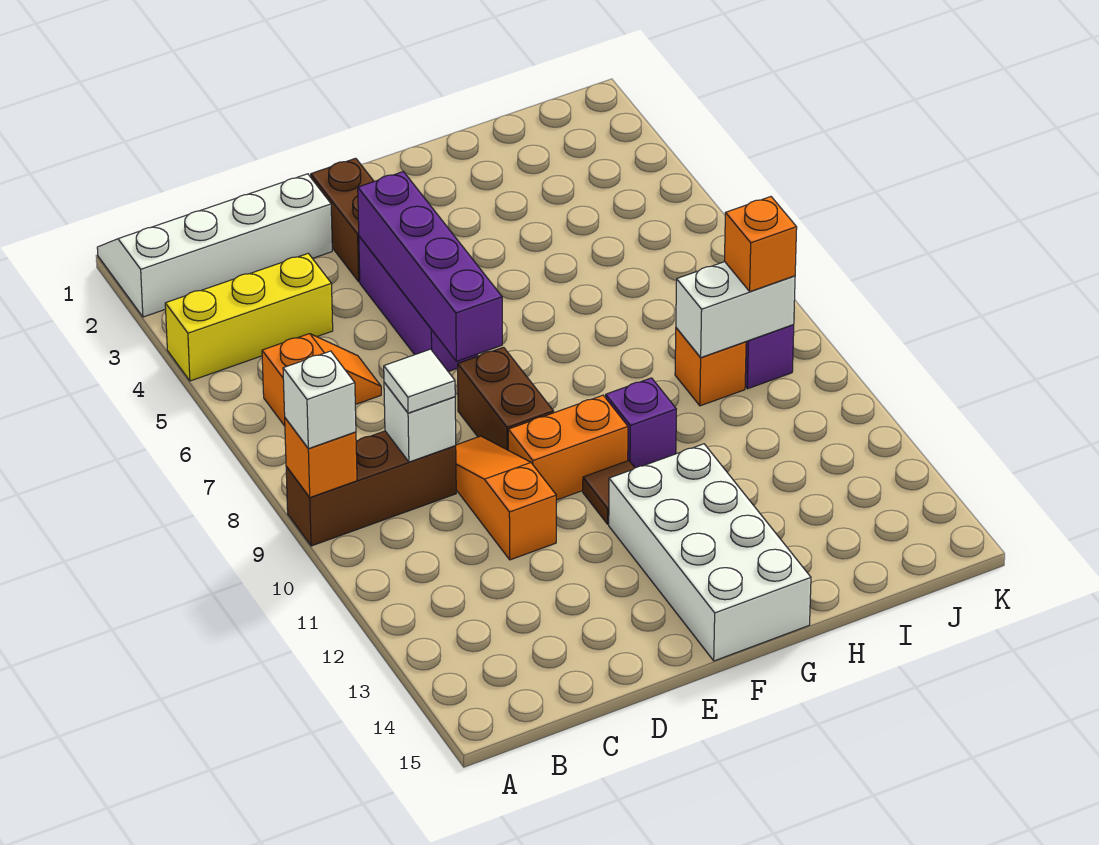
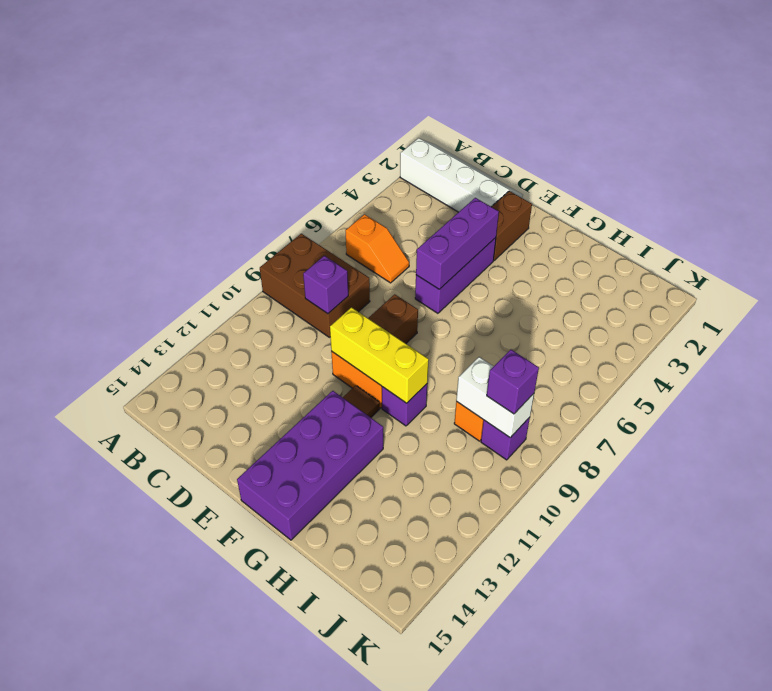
yellow 1x3 brick [165,253,333,381] -> yellow 1x3 brick moved to [330,307,429,403]
brown 1x3 brick [286,431,456,546] -> brown 2x3 brick [260,234,370,337]
orange 1x1 brick [285,418,357,497] -> none
white 1x1 brick [283,351,356,449] -> none
white 1x1 brick [384,382,456,462] -> purple 1x1 brick [303,256,348,314]
white 1x1 tile [384,349,455,413] -> none
orange 1x3 slope [456,436,556,560] -> none
purple 1x4 brick [358,171,502,361] -> purple 1x3 brick [416,198,499,289]
white 2x4 brick [609,444,811,661] -> purple 2x4 brick [237,391,383,540]
orange 1x1 brick [725,197,797,291] -> purple 1x1 brick [487,350,539,414]

